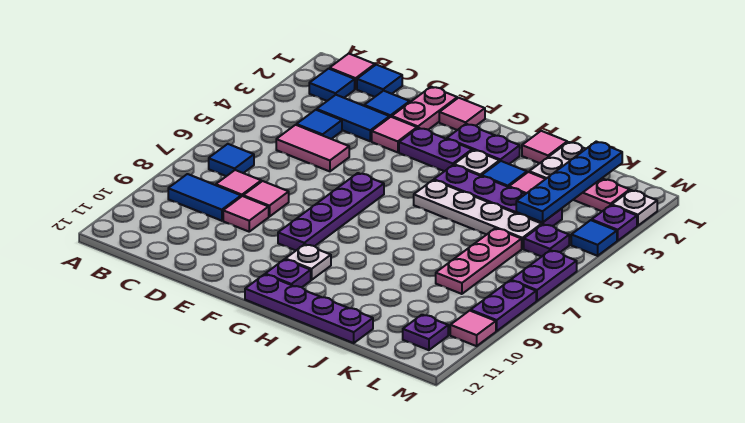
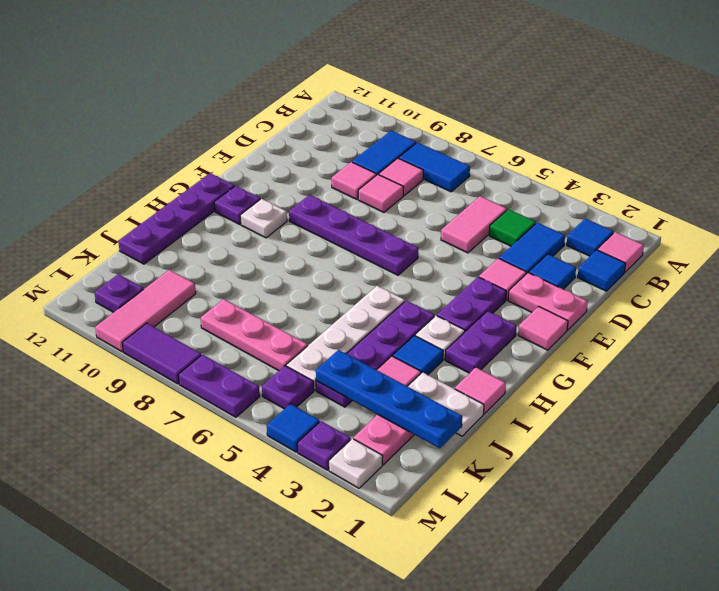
blue 1x1 tile [209,144,254,176] -> blue 1x2 tile [399,142,470,192]
blue 1x1 tile [297,110,342,139] -> green 1x1 tile [489,209,536,246]
purple 1x2 plate [471,281,536,331] -> purple 1x2 tile [123,323,201,384]
pink 1x1 tile [450,311,496,346] -> pink 1x3 tile [95,270,196,352]

